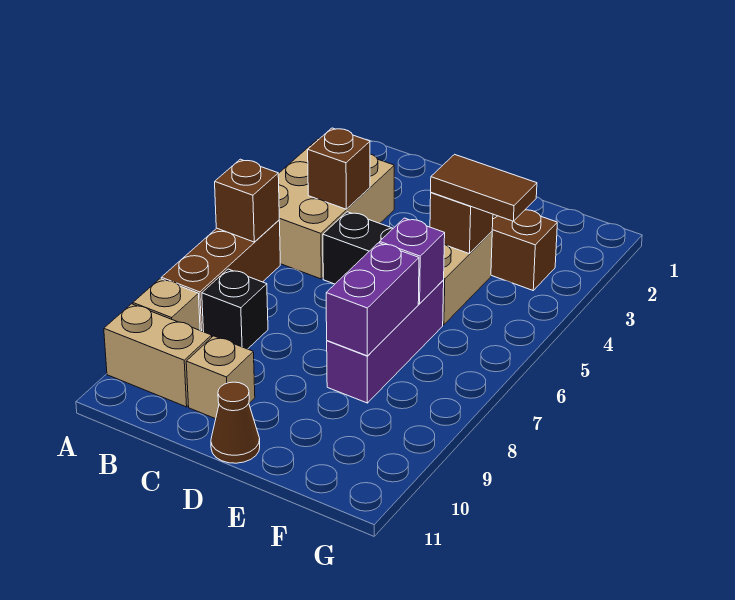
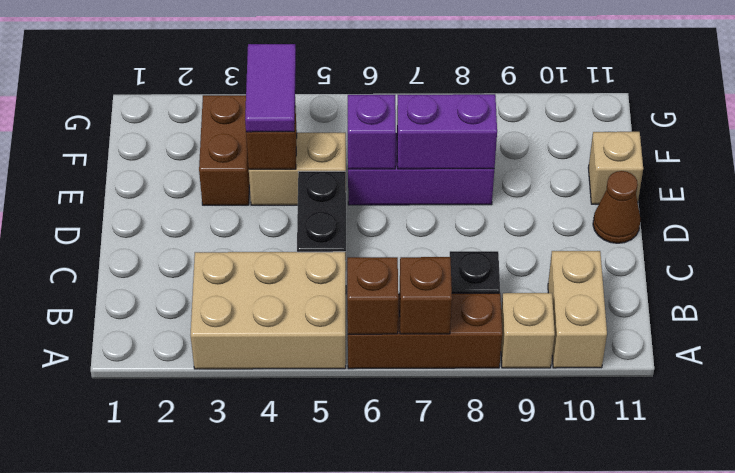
brown 1x1 brick [308,128,370,209] -> brown 1x1 brick moved to [399,257,452,334]
tan 1x1 brick [186,336,255,419] -> tan 1x1 brick moved to [589,132,643,204]
brown 1x2 tile [431,154,537,221] -> purple 1x2 tile [245,44,296,132]

